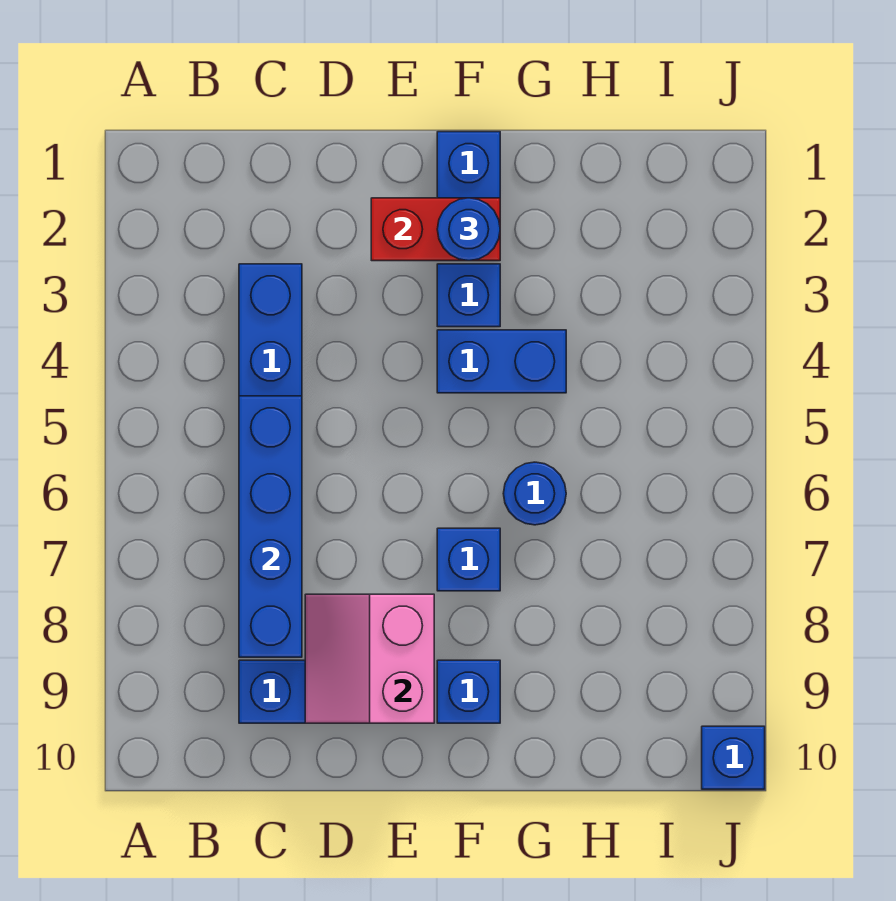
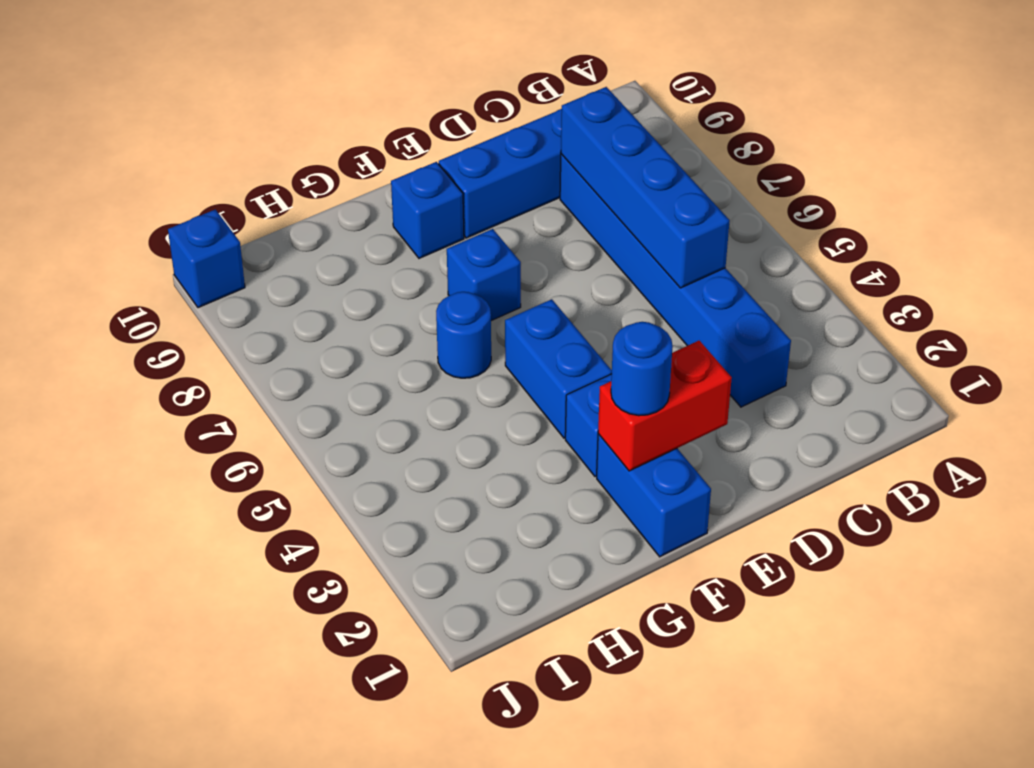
pink 2x2 slope [305,594,434,723] -> none
blue 1x2 brick [437,330,566,393] -> blue 1x2 brick turned to [505,299,612,438]

